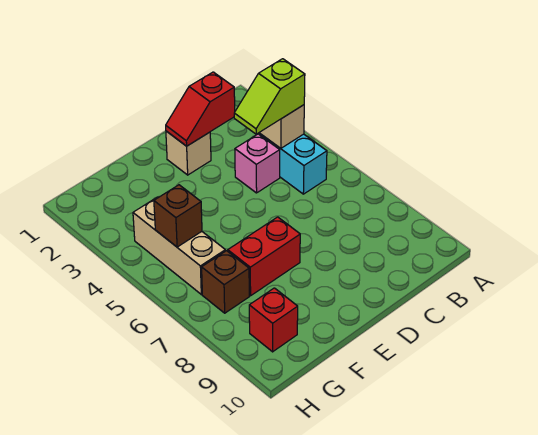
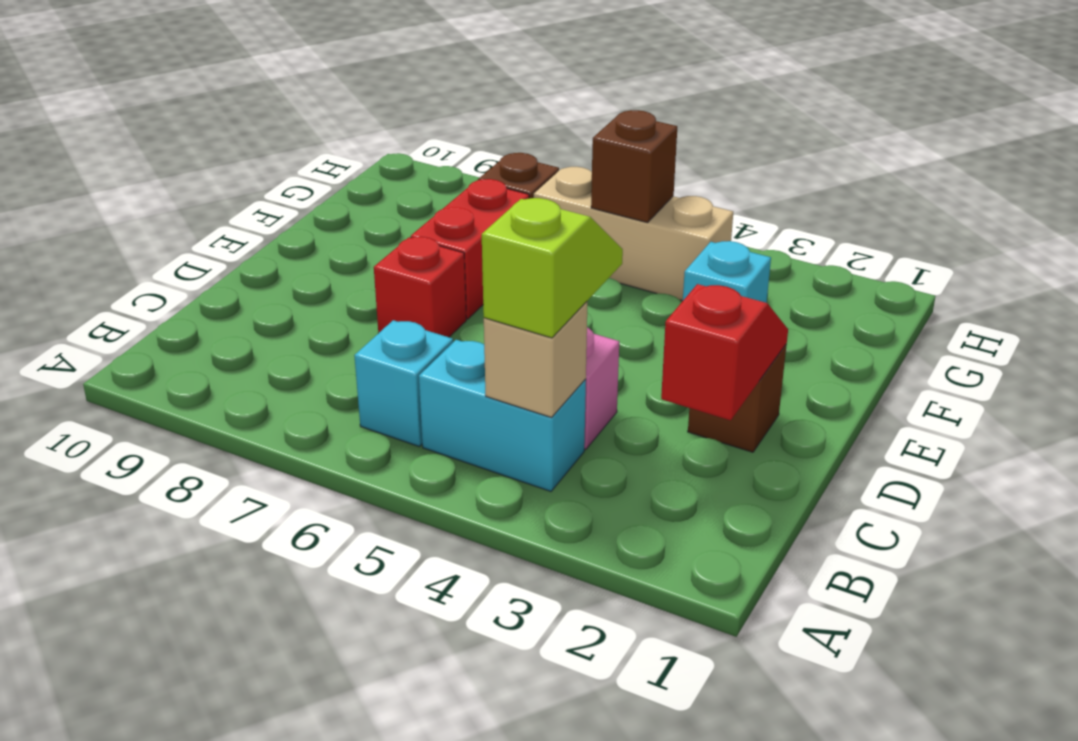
none -> cyan 1x1 brick [354,320,453,447]
tan 1x1 brick [166,131,211,175] -> brown 1x1 brick [688,344,787,452]
none -> cyan 1x1 brick [683,241,771,303]
red 1x1 brick [249,288,298,352] -> red 1x1 brick moved to [374,237,466,337]

